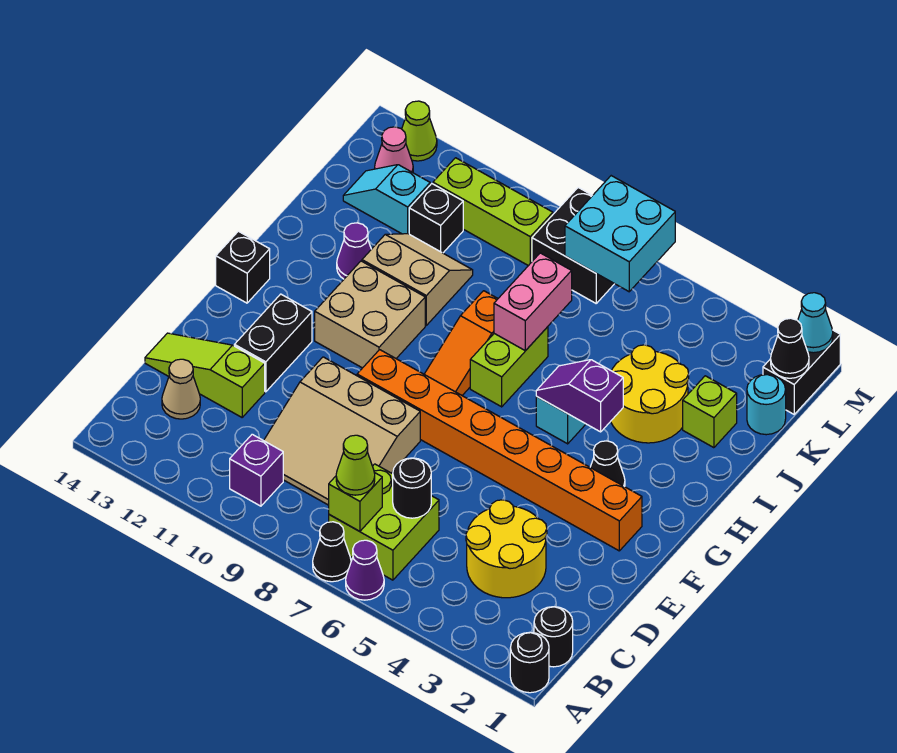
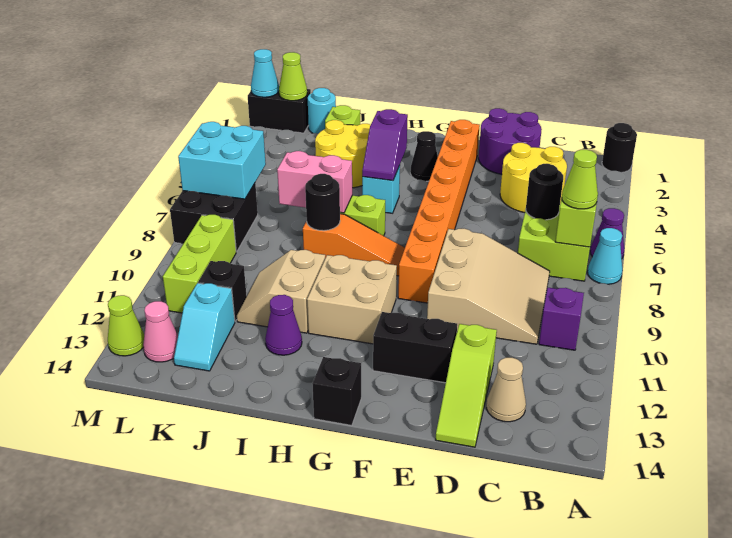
black 1x1 cone [313,522,351,582] -> cyan 1x1 cone [588,228,623,284]
black 1x1 round brick [534,607,573,667] -> black 1x1 round brick moved to [305,174,340,231]
none -> purple 2x2 round brick [479,108,542,174]
black 1x1 cone [771,318,809,378] -> lime 1x1 cone [279,52,307,101]

